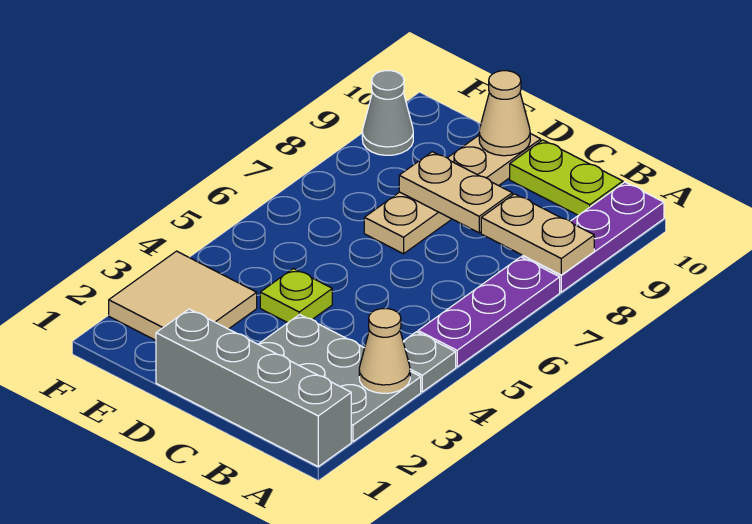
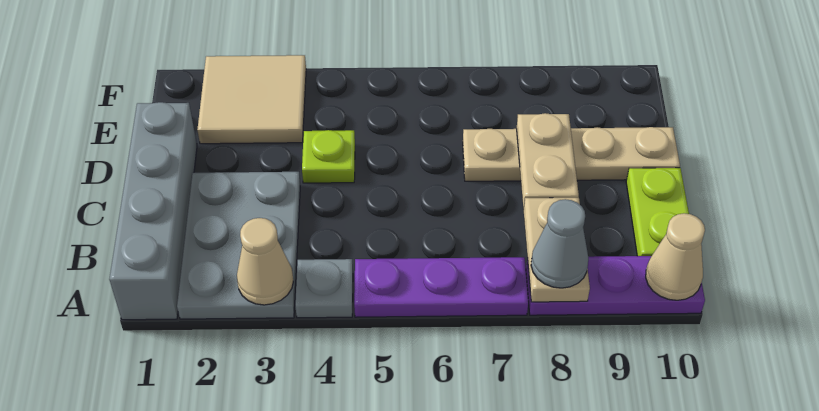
tan 1x1 cone [479,71,530,156] -> tan 1x1 cone moved to [646,213,705,300]
grey 1x1 cone [362,71,413,155] -> grey 1x1 cone moved to [531,199,588,288]

